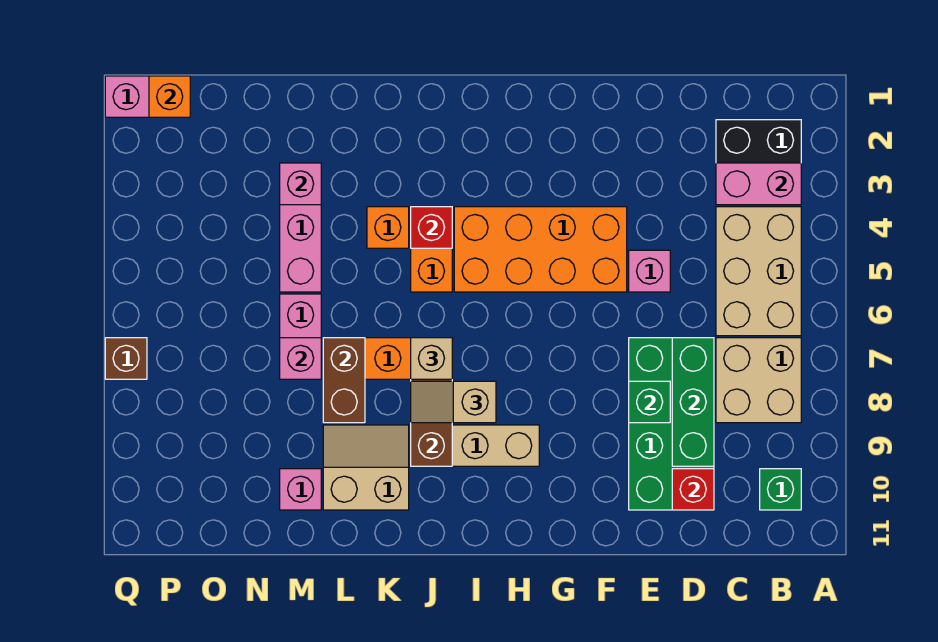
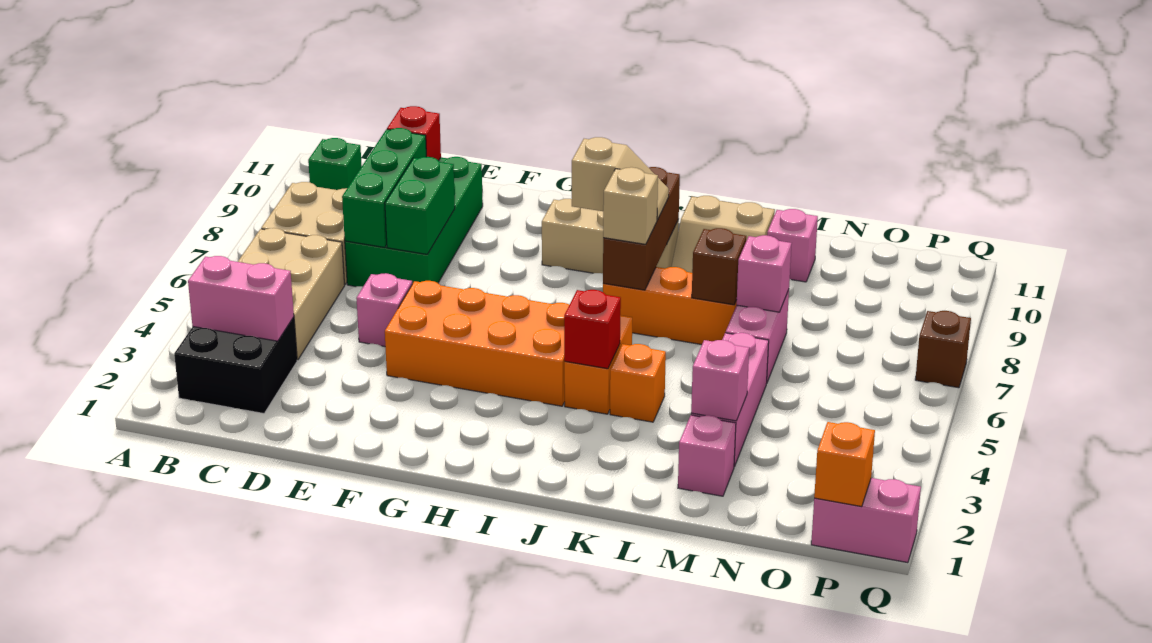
green 1x1 brick [629,381,670,423] -> green 1x2 brick [385,157,455,254]
brown 1x2 brick [323,338,365,423] -> brown 1x1 brick [692,228,746,305]
none -> pink 1x1 brick [678,415,736,496]

